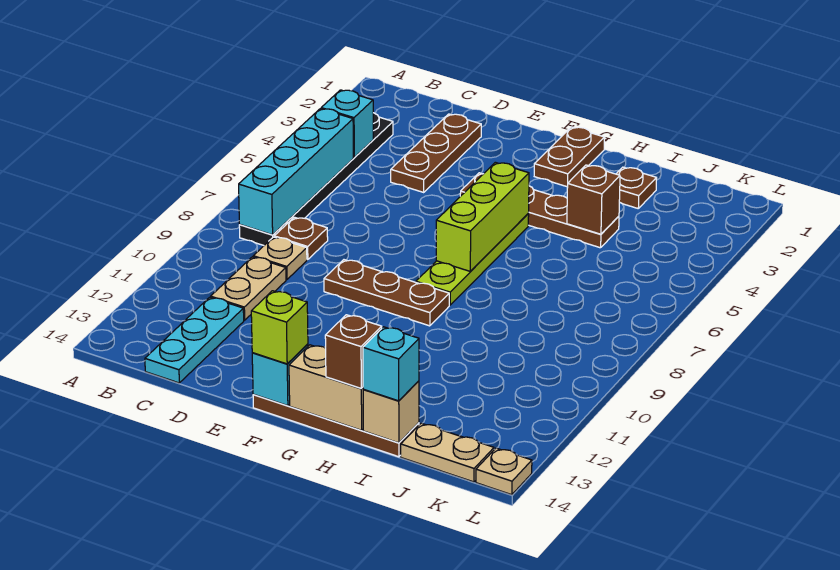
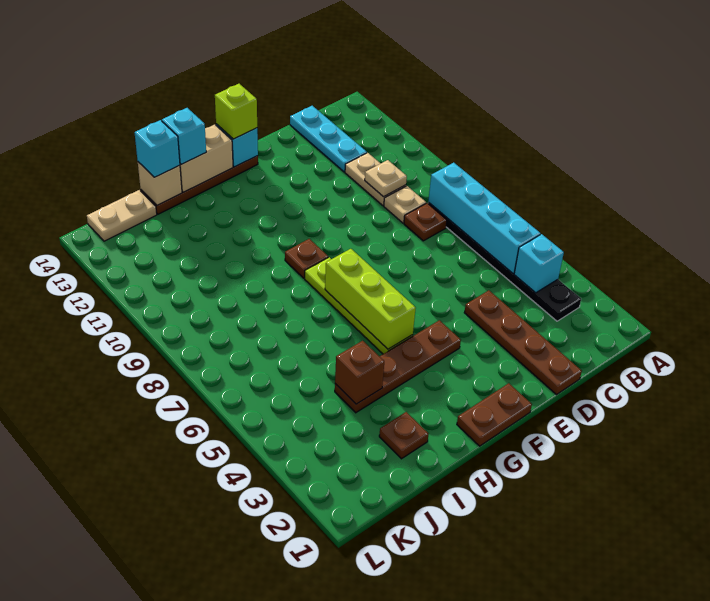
brown 1x3 plate [391,114,481,192] -> brown 1x4 plate [464,290,582,395]
brown 1x3 plate [324,260,449,326] -> brown 1x1 plate [285,239,328,278]
brown 1x2 plate [534,127,604,187] -> brown 1x2 plate turned to [457,383,532,446]
brown 1x1 brick [325,315,382,388] -> cyan 1x1 brick [162,108,206,164]
tan 1x1 plate [476,448,532,495] -> tan 1x1 plate moved to [365,160,407,197]

